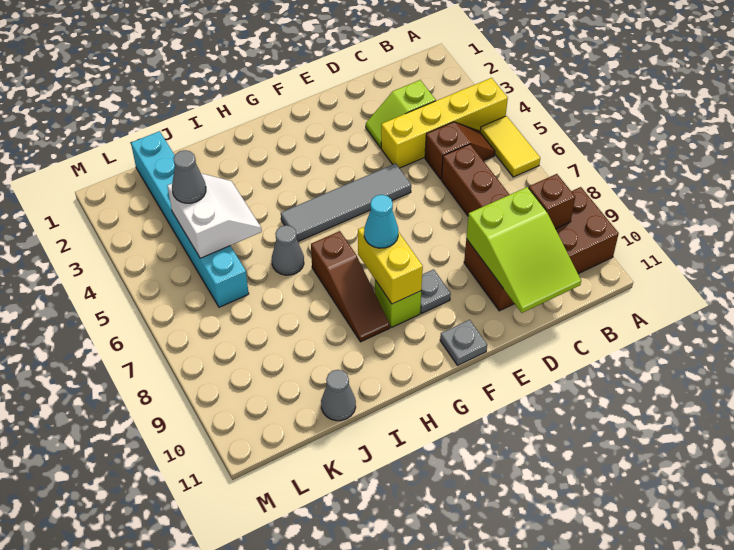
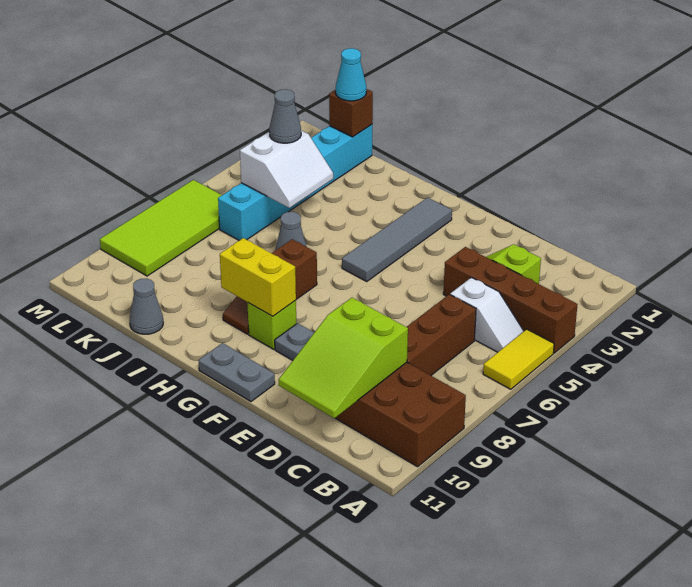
yellow 1x4 brick [381,78,508,168] -> brown 1x4 brick [443,247,578,353]
brown 1x2 slope [425,122,495,179] -> white 1x2 slope [450,278,524,352]
brown 1x1 brick [529,174,575,229] -> brown 1x1 brick moved to [329,89,373,137]
grey 1x4 tile [281,163,411,242] -> grey 1x4 tile turned to [342,198,452,281]
grey 1x1 plate [440,320,487,366] -> grey 1x2 plate [198,343,275,402]
yellow 1x2 brick [358,226,423,304] -> yellow 1x2 brick turned to [220,238,296,316]
cyan 1x1 cone [364,195,398,248] -> cyan 1x1 cone moved to [336,48,366,101]
none -> lime 2x4 tile [100,180,222,276]

